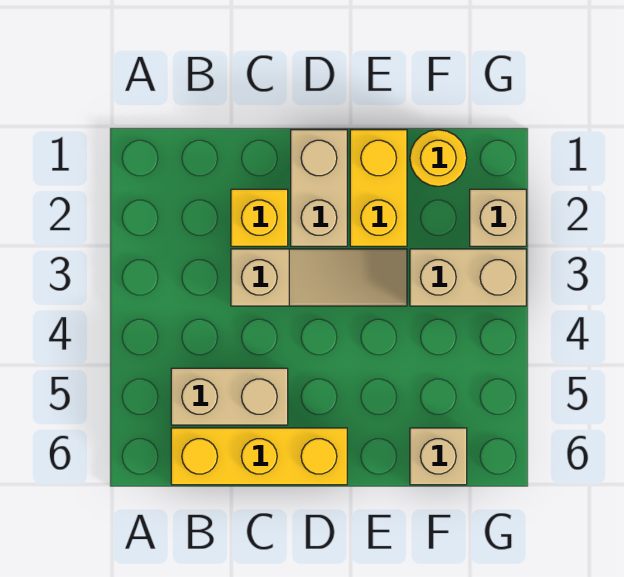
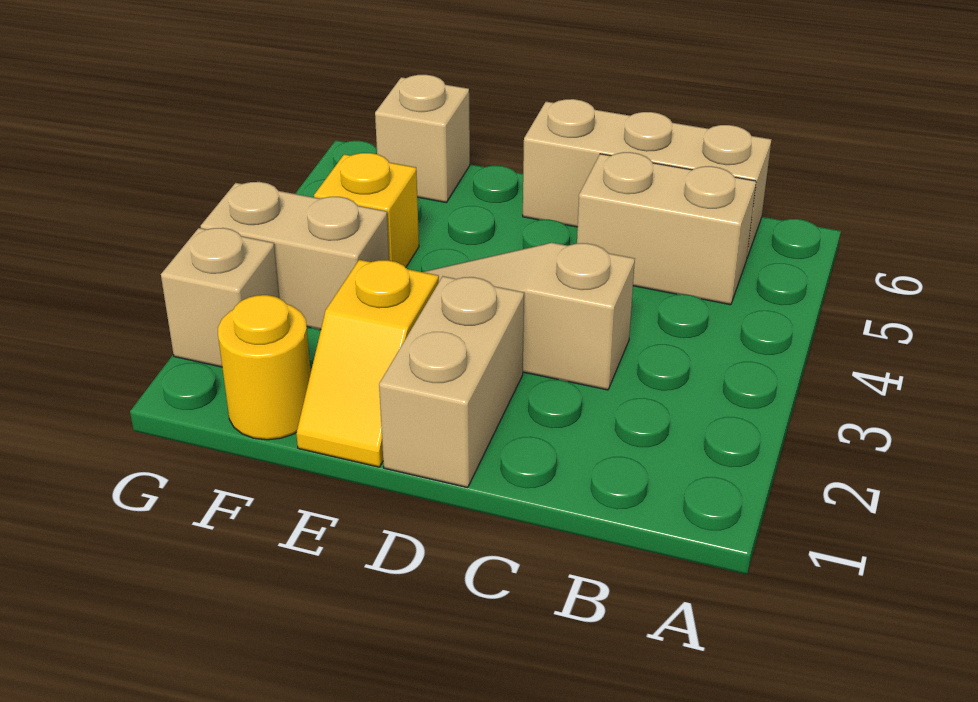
yellow 1x3 brick [171,428,347,485] -> tan 1x3 brick [523,99,772,257]
yellow 1x1 brick [231,189,288,246] -> yellow 1x1 brick moved to [314,153,419,267]
yellow 1x2 brick [350,130,407,246] -> yellow 1x2 slope [296,260,439,467]

